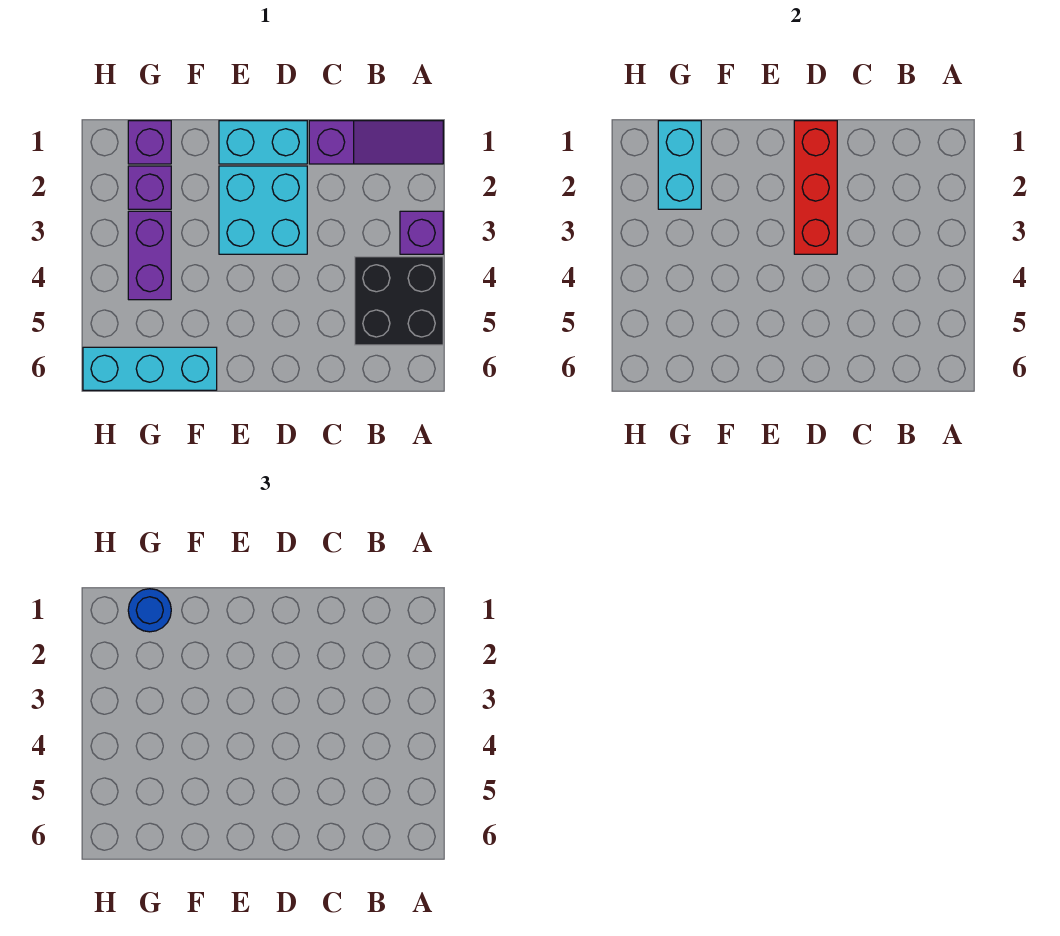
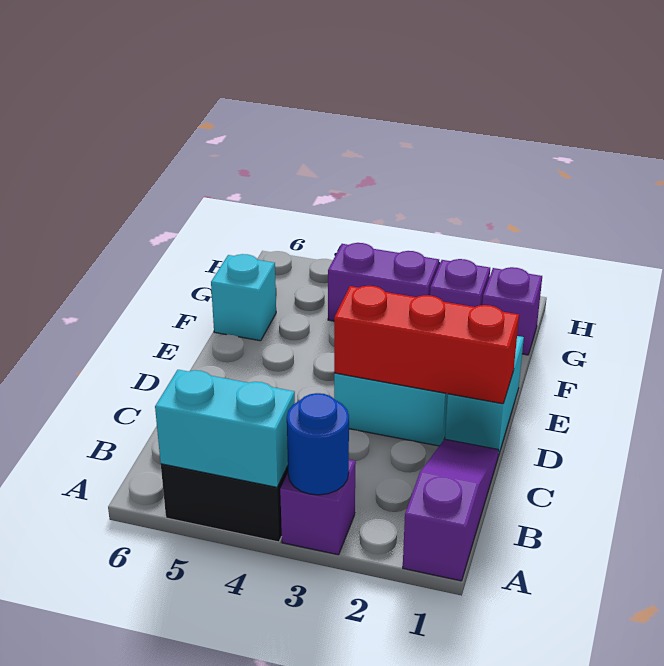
purple 1x3 slope [309,121,443,164] -> purple 1x3 slope turned to [403,439,499,581]
cyan 1x3 brick [83,347,217,390] -> cyan 1x1 brick [211,254,276,341]
cyan 1x2 brick [658,121,701,209] -> cyan 1x2 brick moved to [155,370,295,487]
blue 1x1 round brick [128,589,171,632] -> blue 1x1 round brick moved to [287,393,349,495]

